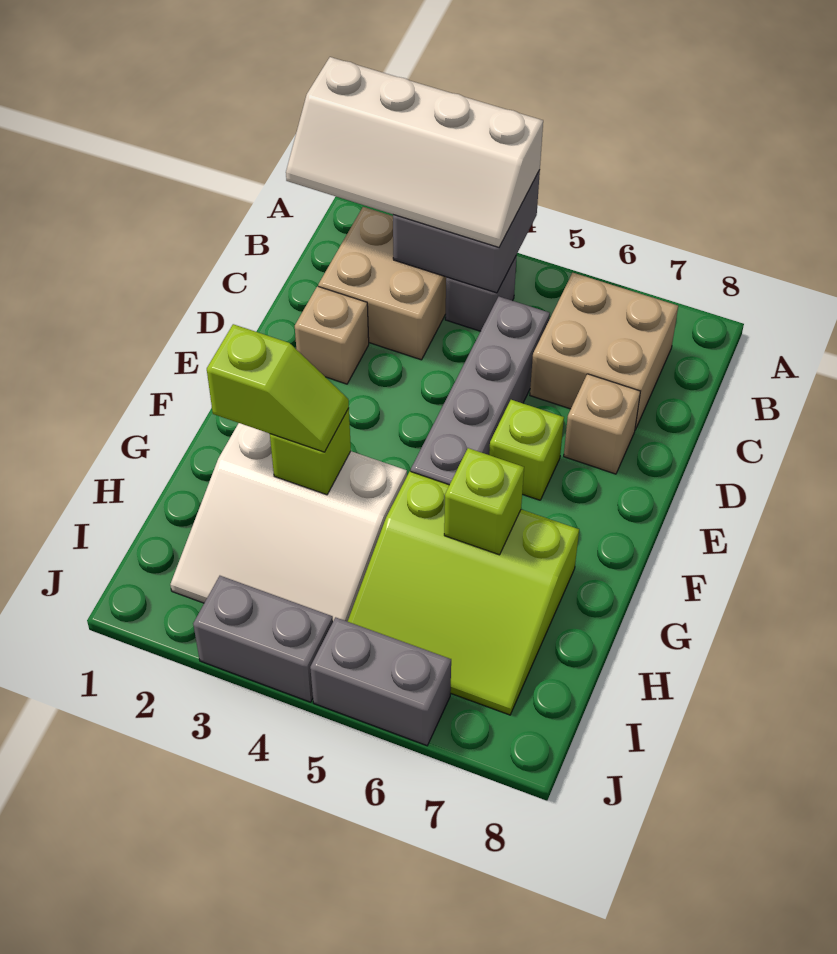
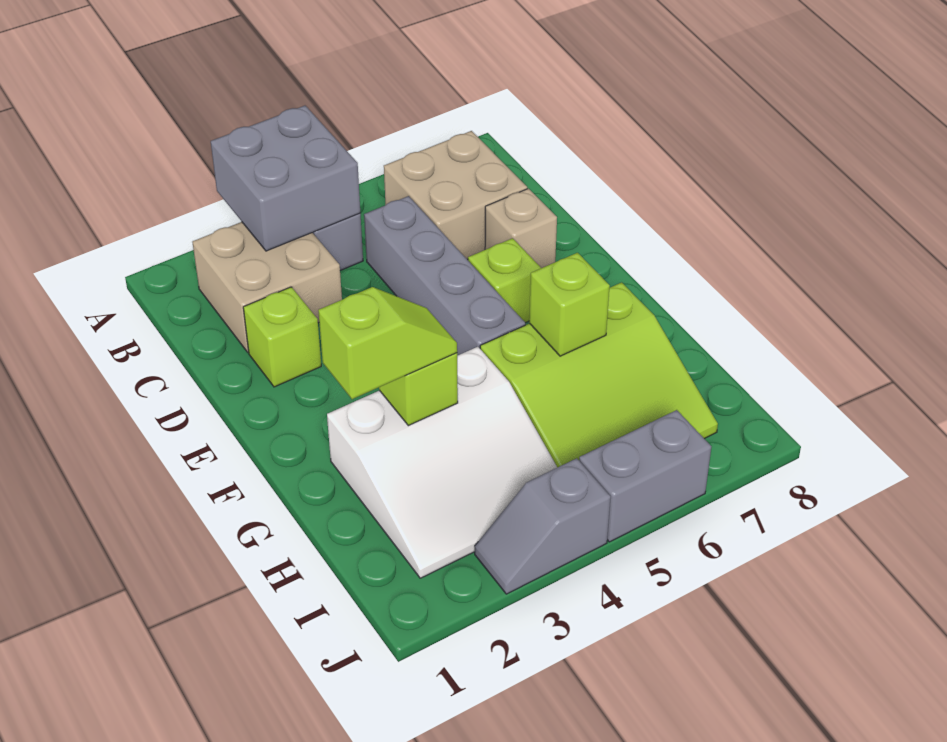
white 2x4 slope [286,57,543,247] -> none
tan 1x1 brick [295,286,369,384] -> lime 1x1 brick [243,287,321,387]
grey 1x2 brick [193,576,333,702] -> grey 1x2 slope [475,458,611,594]

